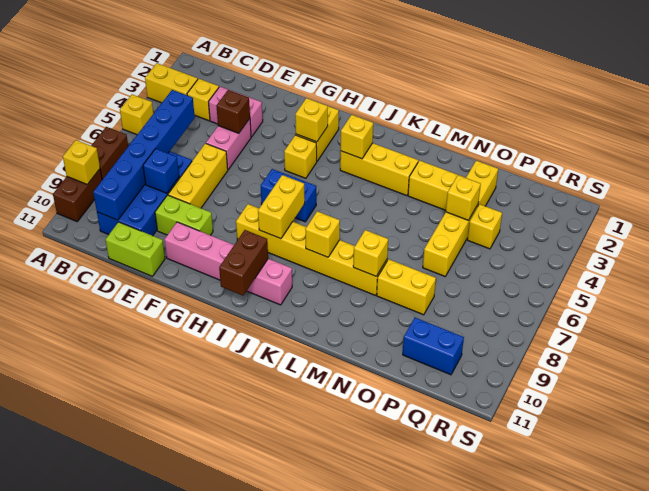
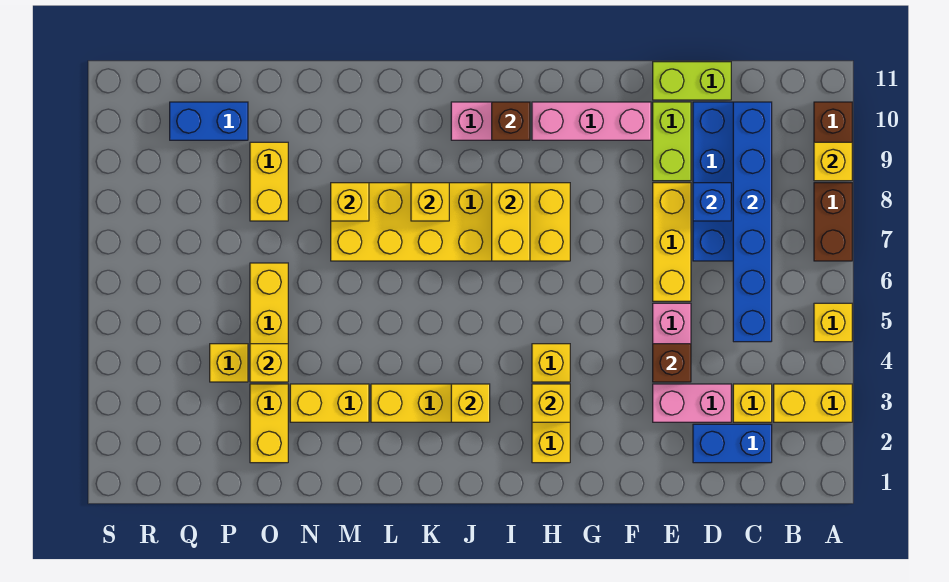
lime 1x2 brick [155,195,213,235] -> lime 1x2 brick turned to [653,102,691,181]
blue 1x2 brick [261,169,316,222] -> blue 1x2 brick moved to [693,424,772,463]
yellow 1x6 brick [236,204,387,295] -> yellow 2x6 brick [331,183,570,261]
brown 1x2 brick [219,230,268,296] -> brown 1x1 brick [492,102,530,140]
yellow 1x2 brick [377,259,436,315] -> yellow 1x2 brick turned to [250,142,288,221]

